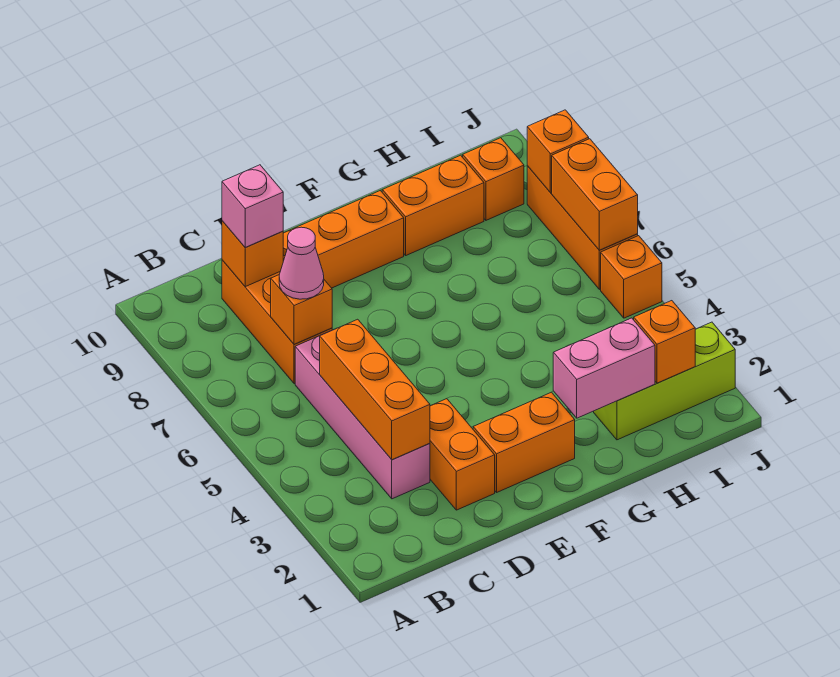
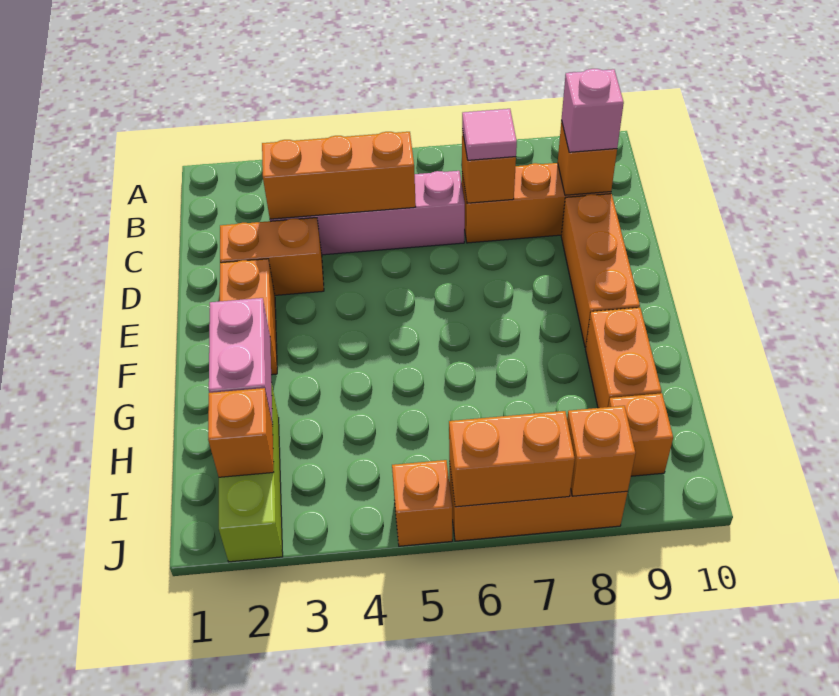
pink 1x1 cone [279,227,324,299] -> pink 1x1 tile [462,109,517,160]

